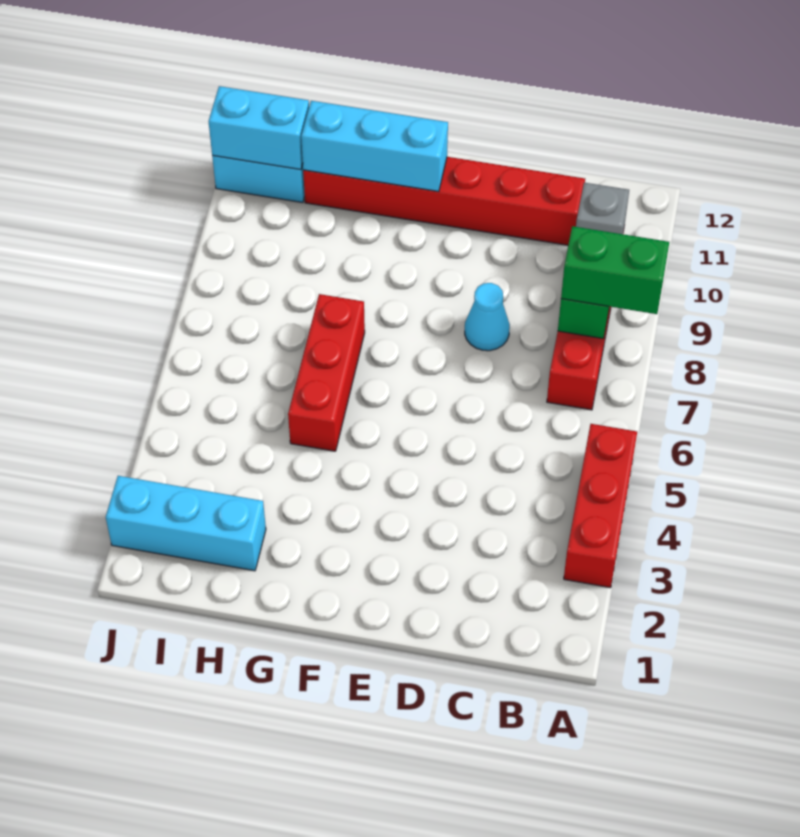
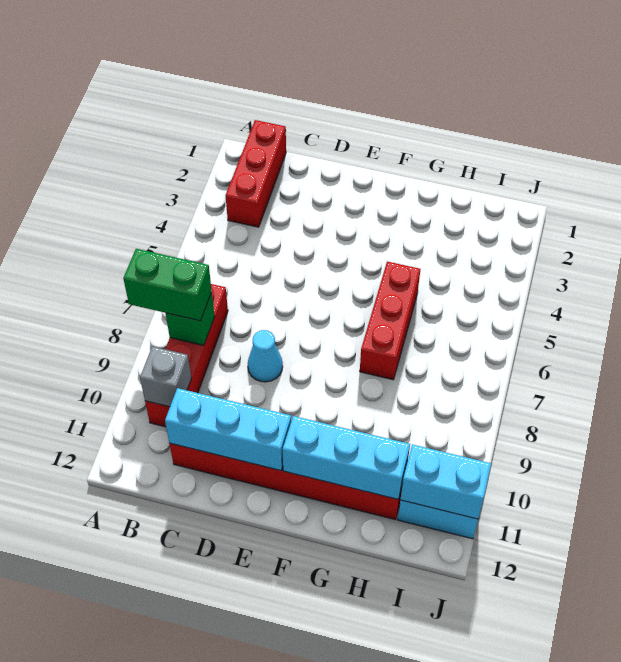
red 1x3 brick [564,424,637,588] -> red 1x3 brick moved to [226,120,286,227]
cyan 1x3 brick [106,476,266,571] -> cyan 1x3 brick moved to [165,388,291,471]

